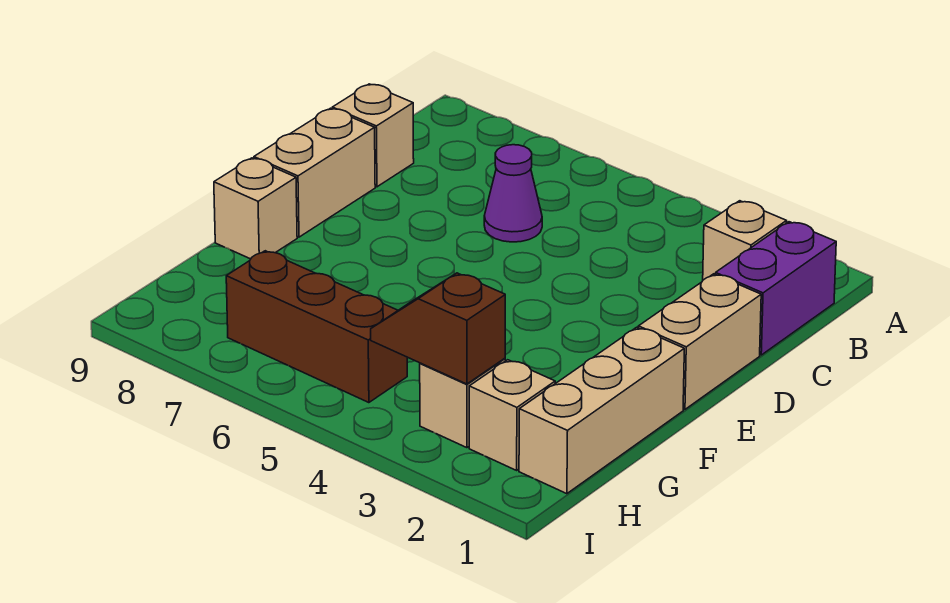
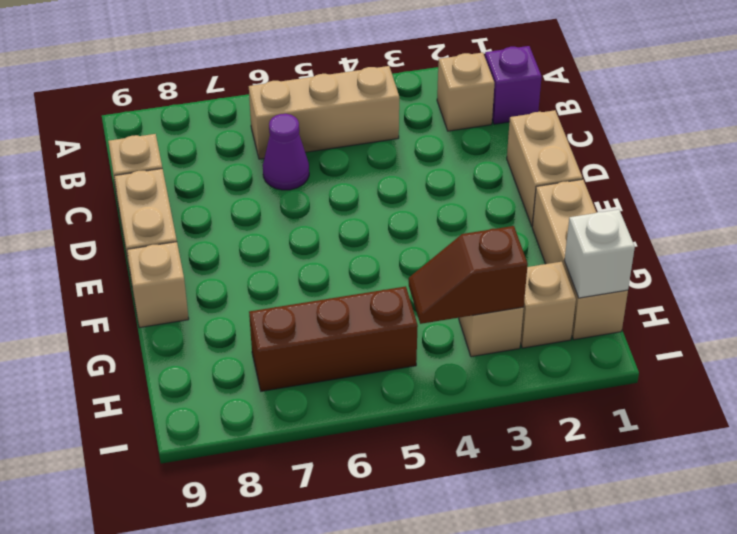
purple 1x2 brick [716,222,836,355] -> purple 1x1 brick [485,46,542,124]
none -> tan 1x3 brick [249,66,399,159]
none -> white 1x1 brick [564,210,635,298]

